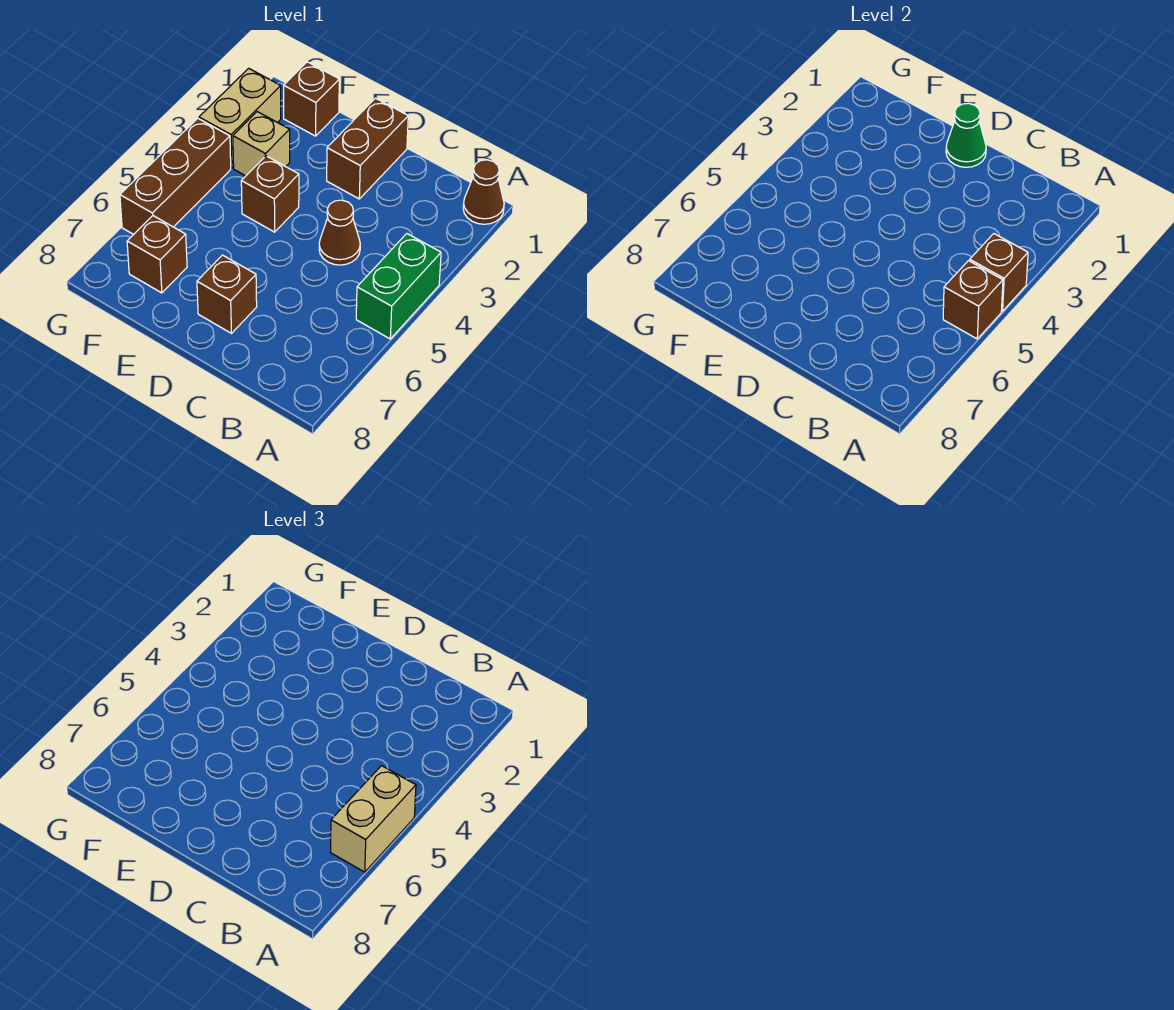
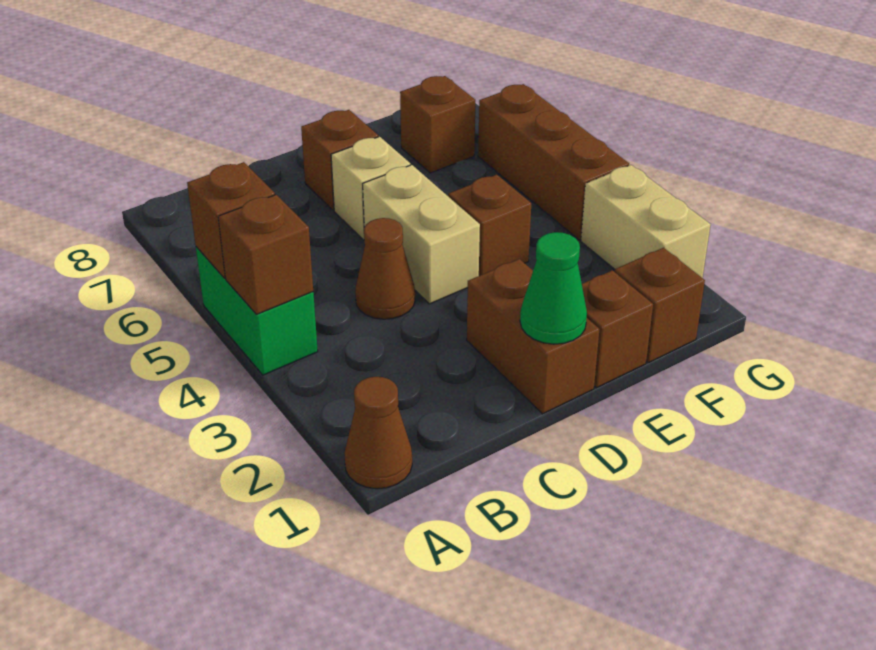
tan 1x2 brick [331,766,416,872] -> tan 1x2 brick moved to [363,165,480,304]
none -> brown 1x1 brick [582,270,653,388]
tan 1x1 brick [233,112,290,176] -> tan 1x1 brick moved to [331,137,410,240]

